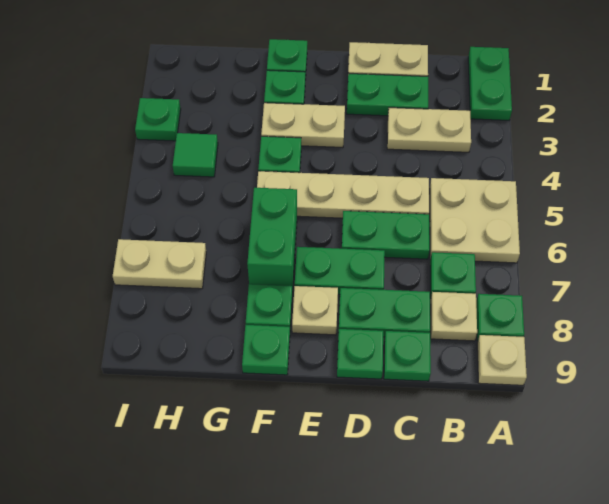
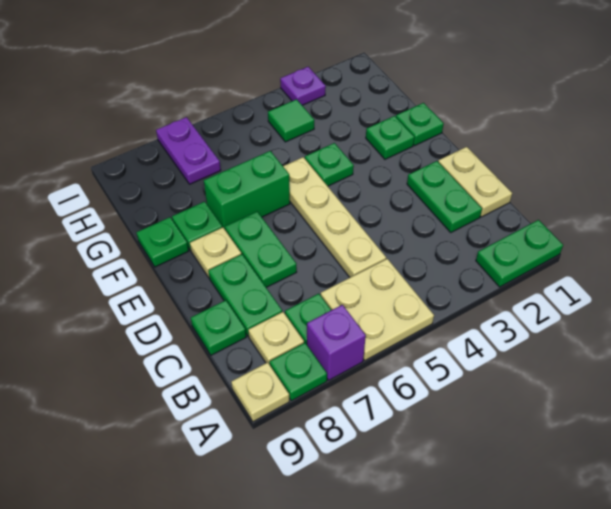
none -> purple 1x1 brick [307,305,366,380]
tan 1x2 plate [387,108,471,152] -> none
green 1x2 plate [342,211,430,259] -> none
green 1x1 plate [337,329,383,379] -> none
tan 1x2 plate [261,103,345,148] -> none
tan 1x2 plate [113,239,206,289] -> purple 1x2 plate [156,117,221,184]
green 1x1 plate [135,98,181,141] -> purple 1x1 plate [280,67,326,105]

